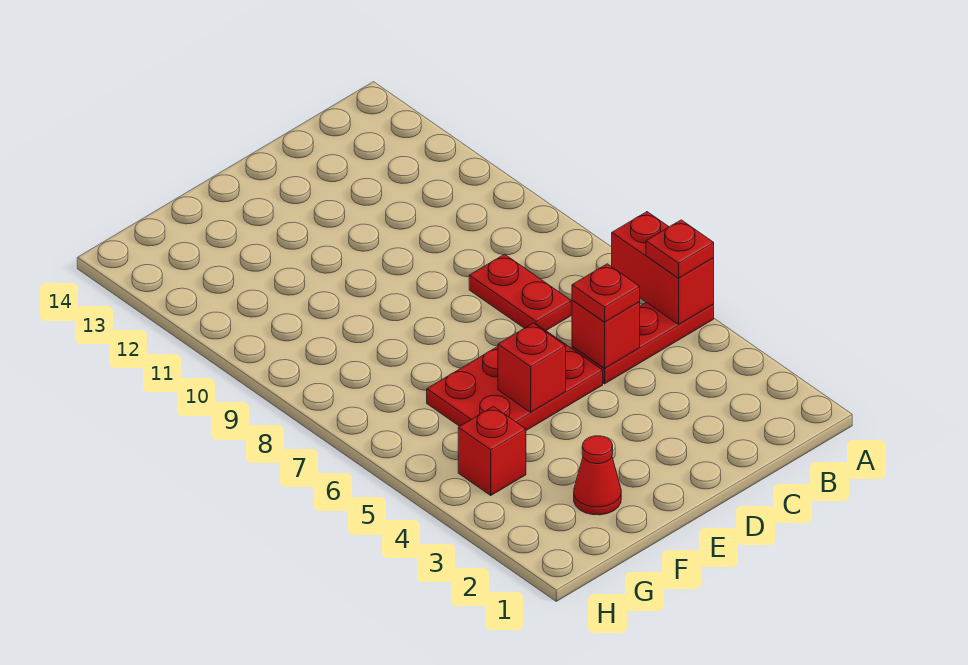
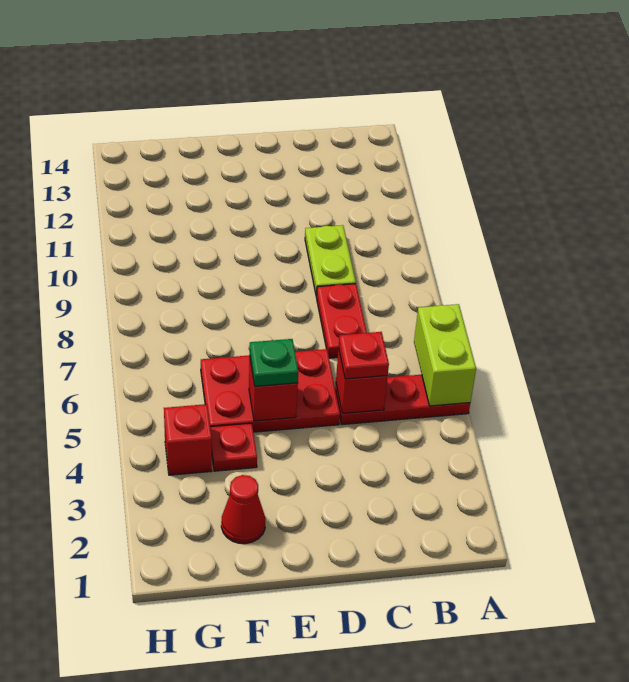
red 1x2 brick [612,212,714,324] -> lime 1x2 brick [414,304,476,406]
red 1x1 plate [646,220,714,278] -> red 1x1 plate moved to [210,423,257,471]
none -> lime 1x2 plate [305,225,356,295]
none -> green 1x1 plate [250,339,298,386]

